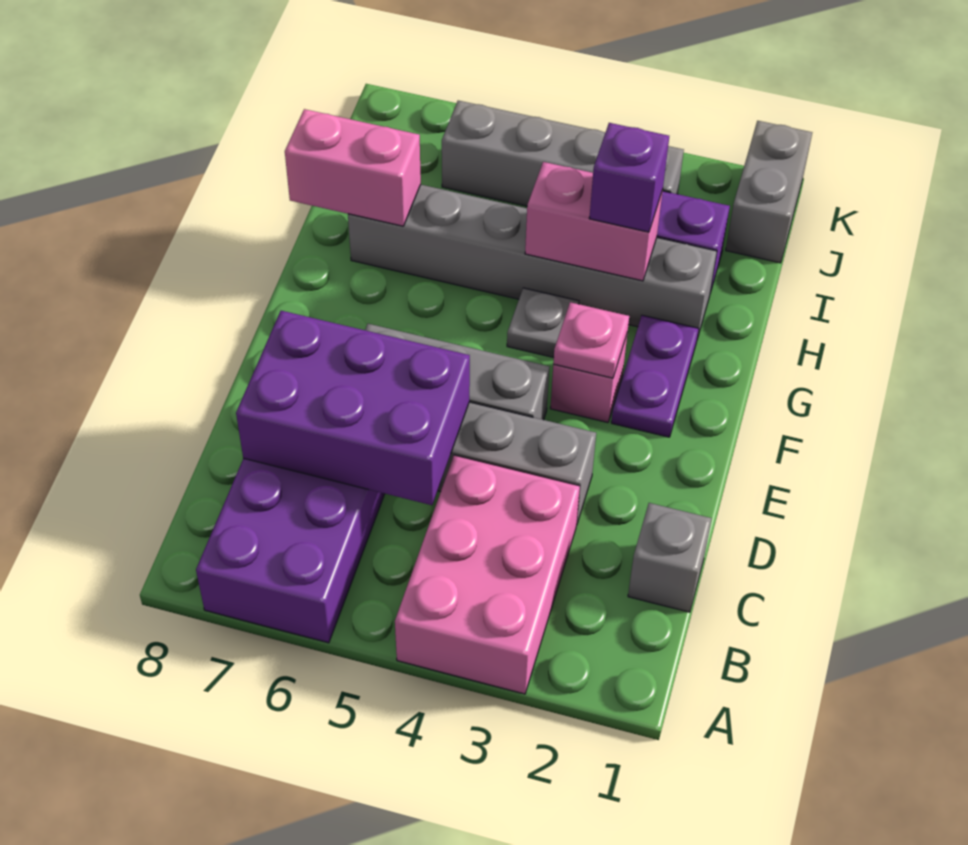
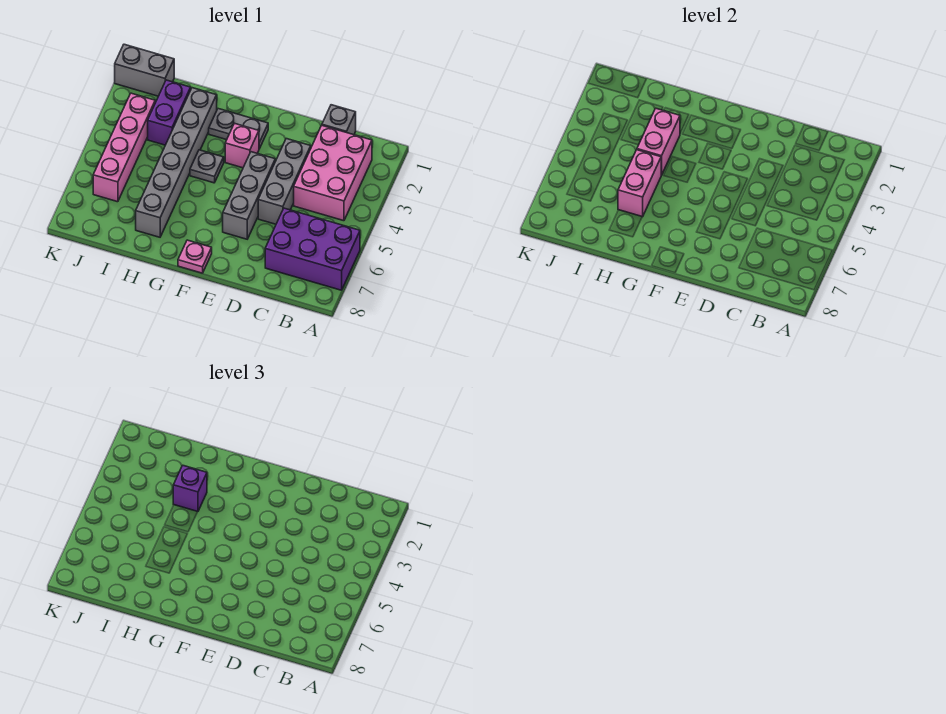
pink 2x3 brick [395,455,580,694] -> pink 2x3 brick turned to [294,126,372,221]
purple 2x3 brick [236,311,470,505] -> none
purple 1x2 plate [611,315,699,437] -> grey 1x2 plate [209,109,268,149]
pink 1x1 plate [553,302,629,378] -> pink 1x1 plate moved to [178,240,212,273]
pink 1x2 brick [285,109,421,226] -> pink 1x2 brick moved to [618,150,661,217]
grey 1x4 brick [442,101,684,206] -> pink 1x4 brick [93,93,155,202]

